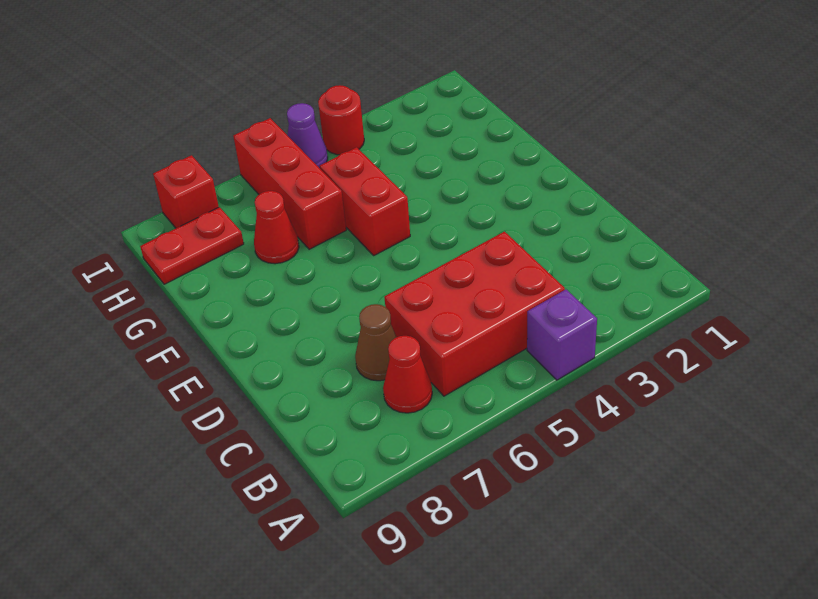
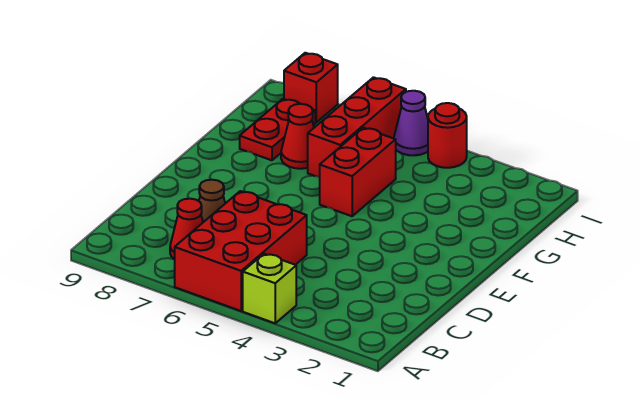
purple 1x1 brick [527,289,597,380] -> lime 1x1 brick [243,254,296,323]
red 2x3 brick [384,232,565,396] -> red 2x3 brick turned to [175,191,307,311]
red 1x2 plate [140,207,244,284] -> red 1x2 plate turned to [240,99,315,160]

